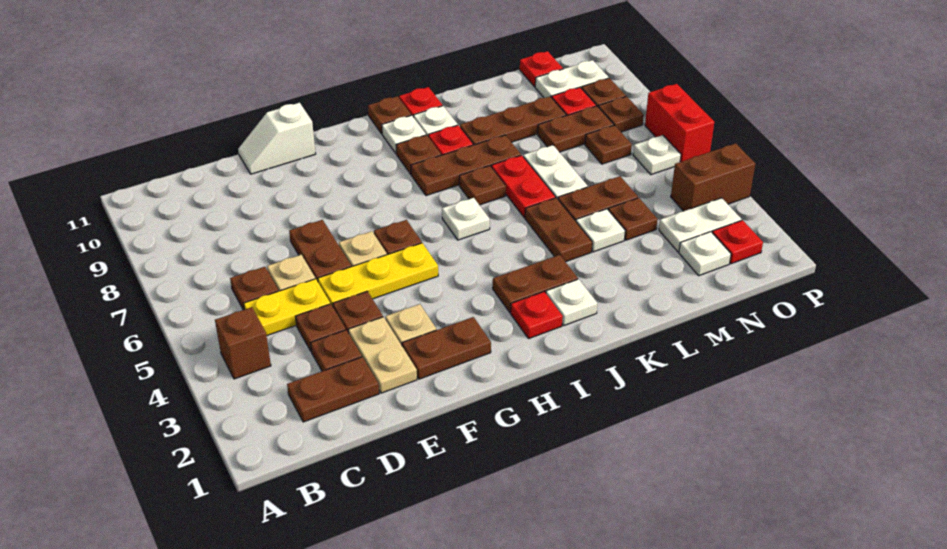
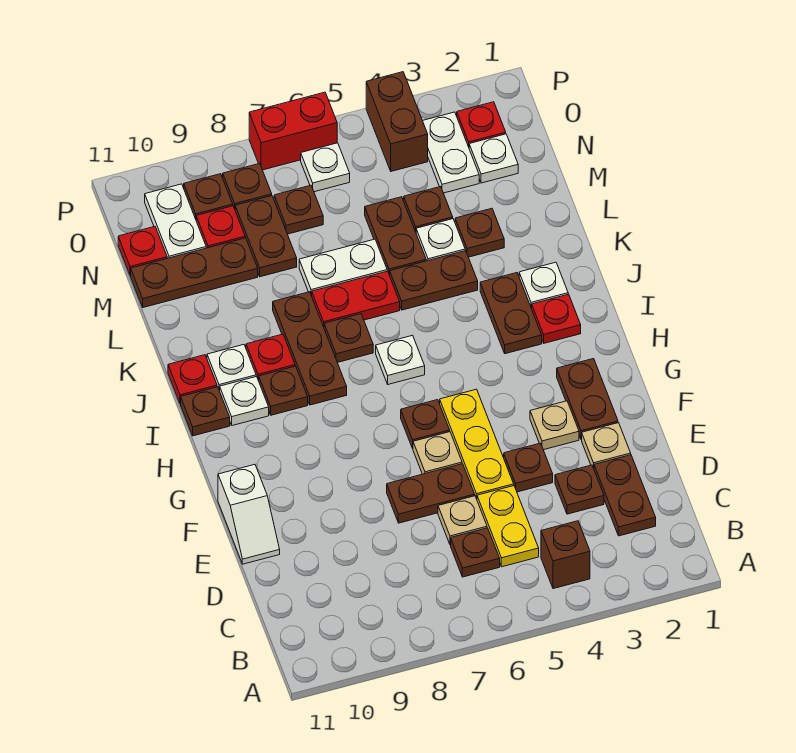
brown 1x1 plate [296,304,346,351] -> brown 1x1 plate moved to [455,208,504,257]
tan 1x2 plate [348,317,417,393] -> tan 1x1 plate [582,423,631,468]
brown 1x3 plate [460,96,566,145] -> brown 1x3 plate turned to [131,238,258,307]

